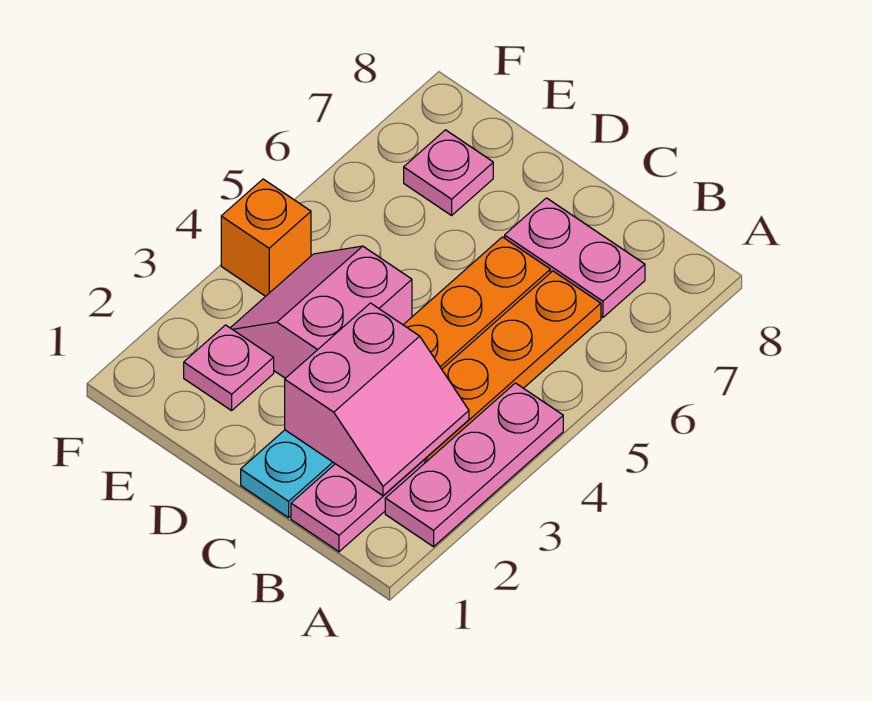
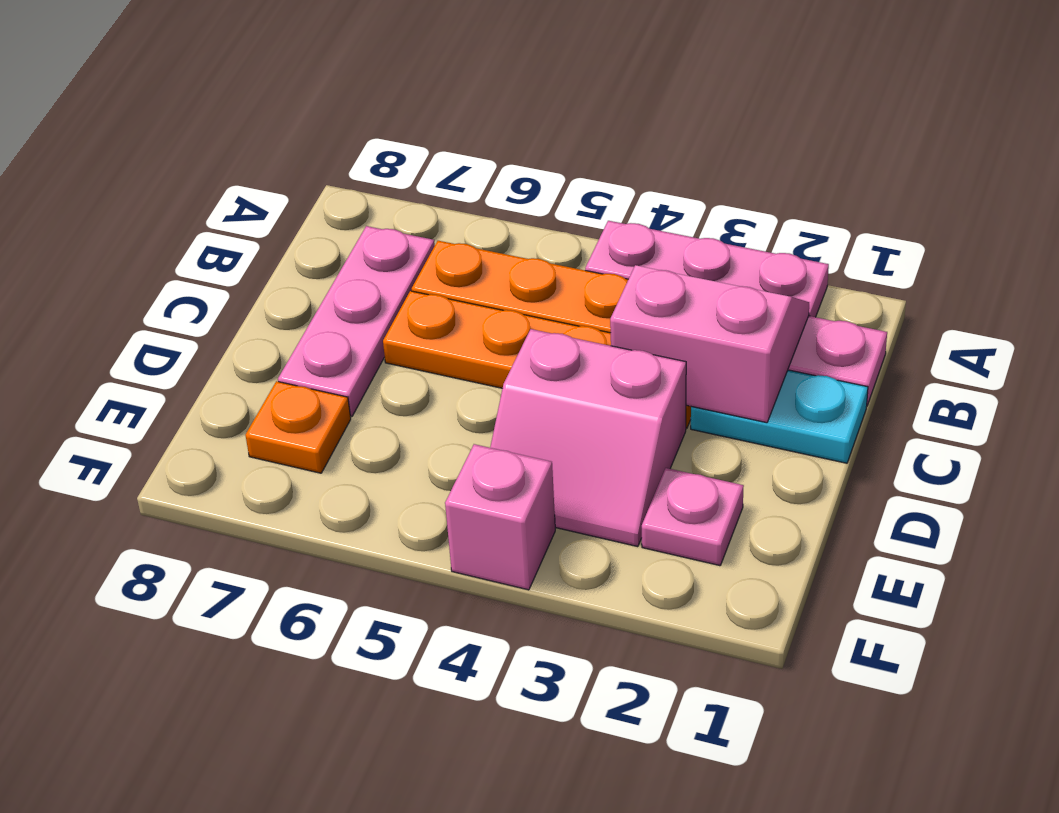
pink 1x2 plate [505,198,645,317] -> pink 1x3 plate [278,226,435,416]
pink 1x1 plate [404,130,493,215] -> orange 1x1 plate [245,381,351,473]
orange 1x1 brick [221,179,311,296] -> pink 1x1 brick [445,444,555,590]

